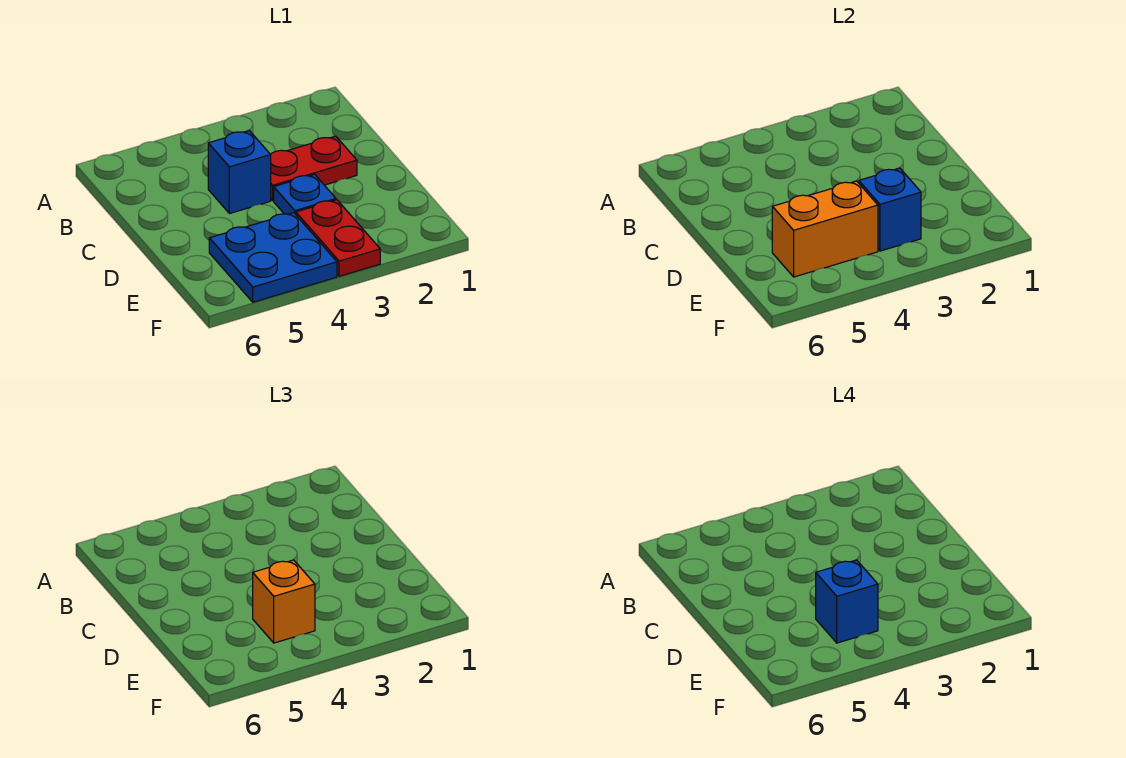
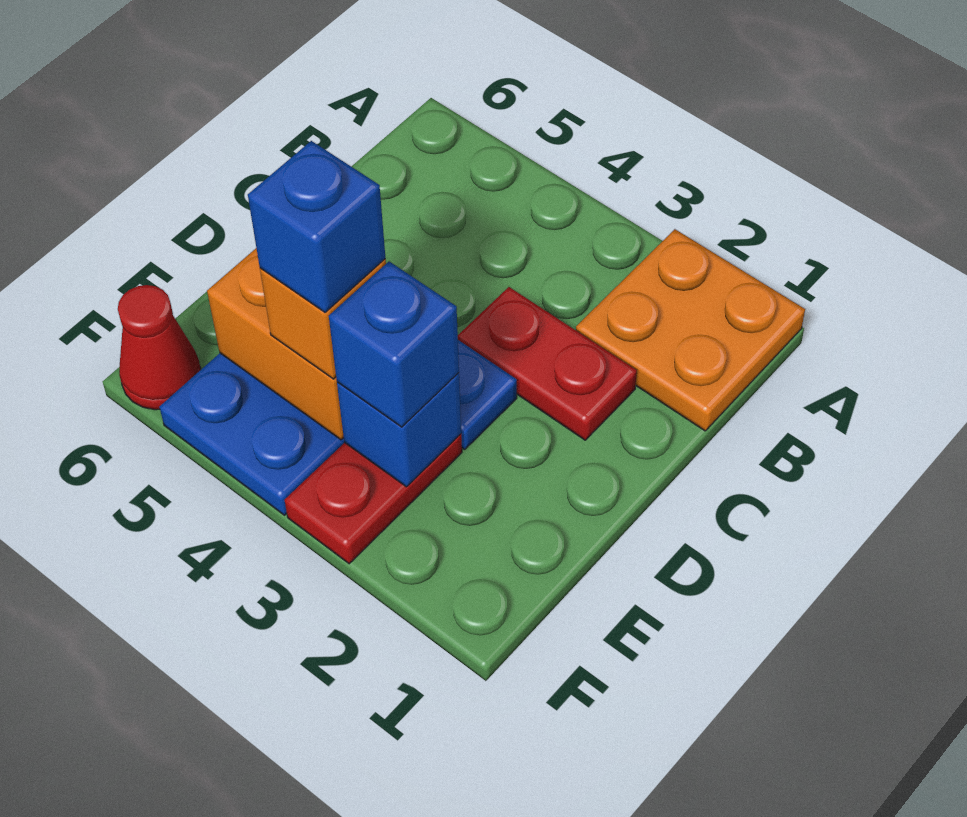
none -> orange 2x2 plate [576,229,805,431]
blue 1x1 brick [208,131,271,214] -> blue 1x1 brick moved to [329,262,459,427]
none -> red 1x1 cone [118,285,201,410]

